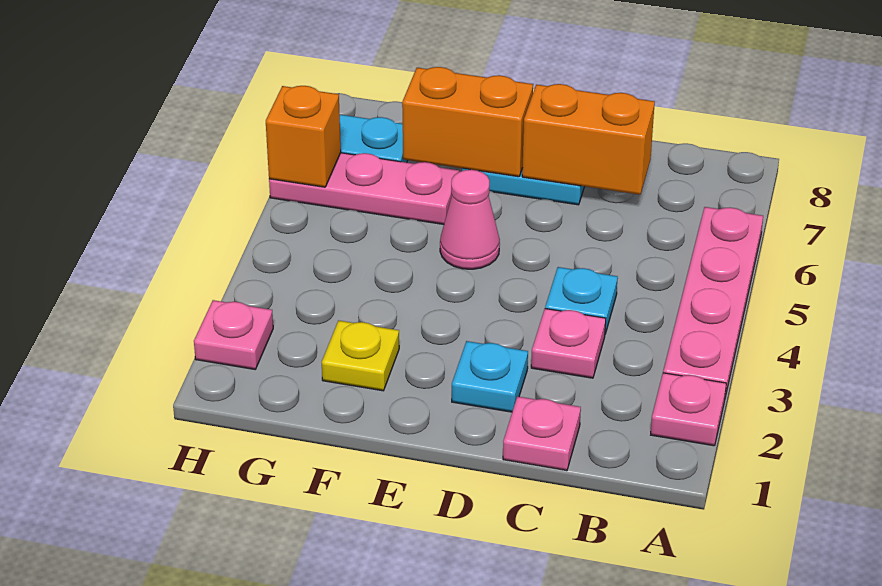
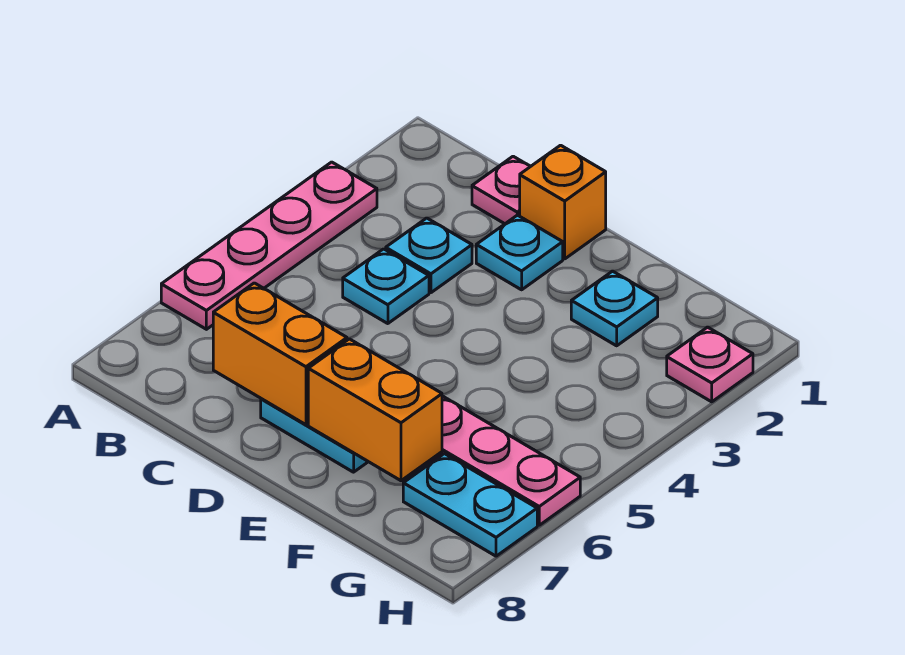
pink 1x1 plate [651,373,726,446] -> none
pink 1x1 plate [531,309,606,378] -> cyan 1x1 plate [386,218,472,293]
pink 1x1 cone [440,170,500,269] -> none
yellow 1x1 plate [322,320,399,391] -> cyan 1x1 plate [571,271,658,346]
orange 1x1 brick [266,86,341,187] -> orange 1x1 brick moved to [520,145,606,259]

